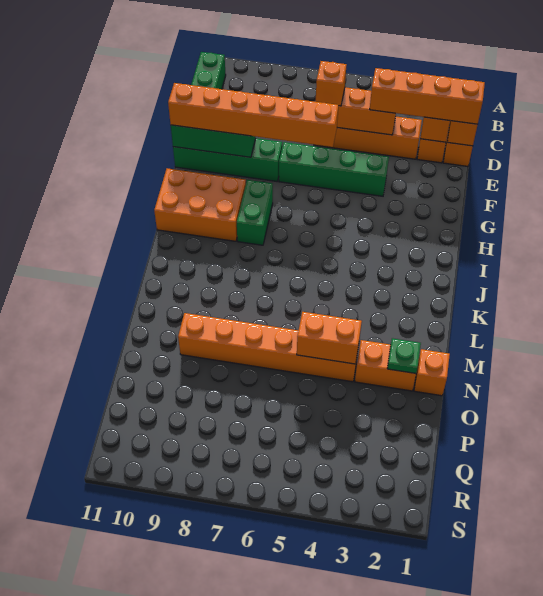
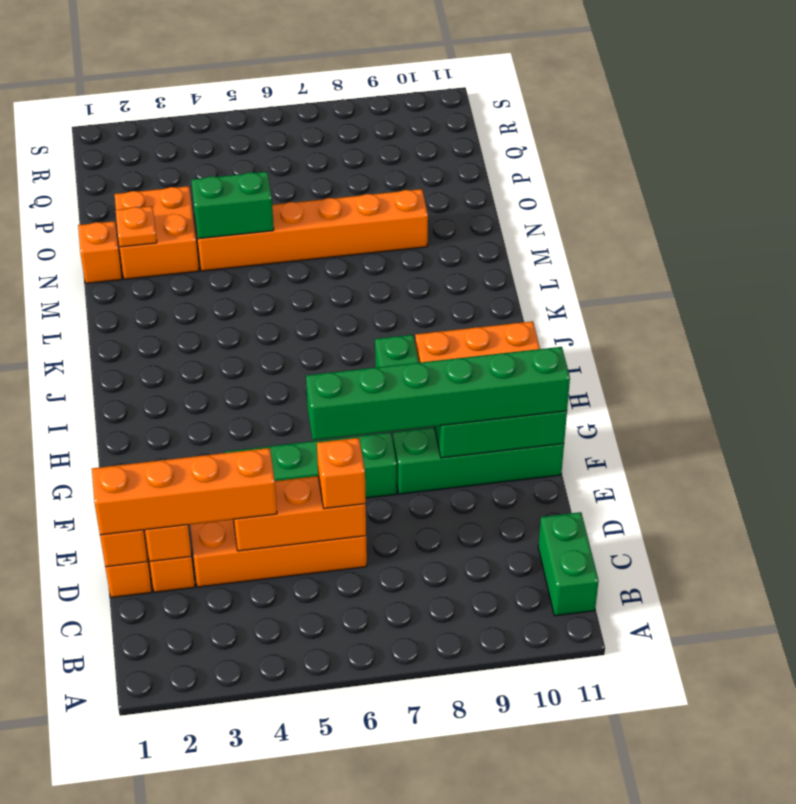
orange 1x6 brick [168,83,338,147] -> green 1x6 brick [306,347,570,440]
orange 1x2 brick [355,340,416,391] -> orange 2x2 brick [114,186,199,279]
green 1x1 plate [387,338,421,373] -> orange 1x1 plate [116,206,157,247]
orange 1x2 brick [297,312,362,364] -> green 1x2 brick [191,172,274,239]

